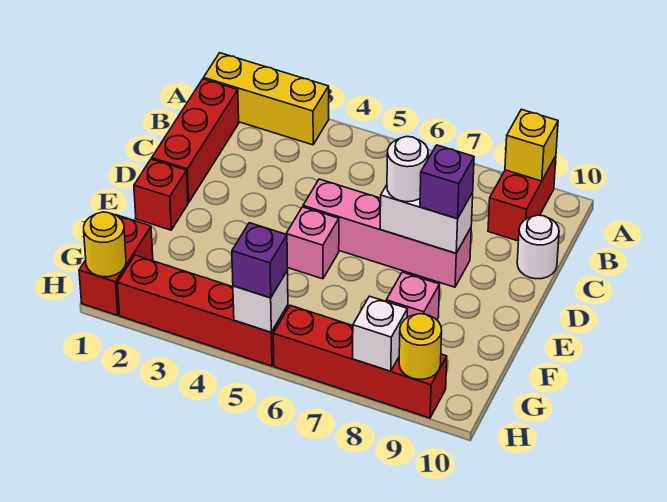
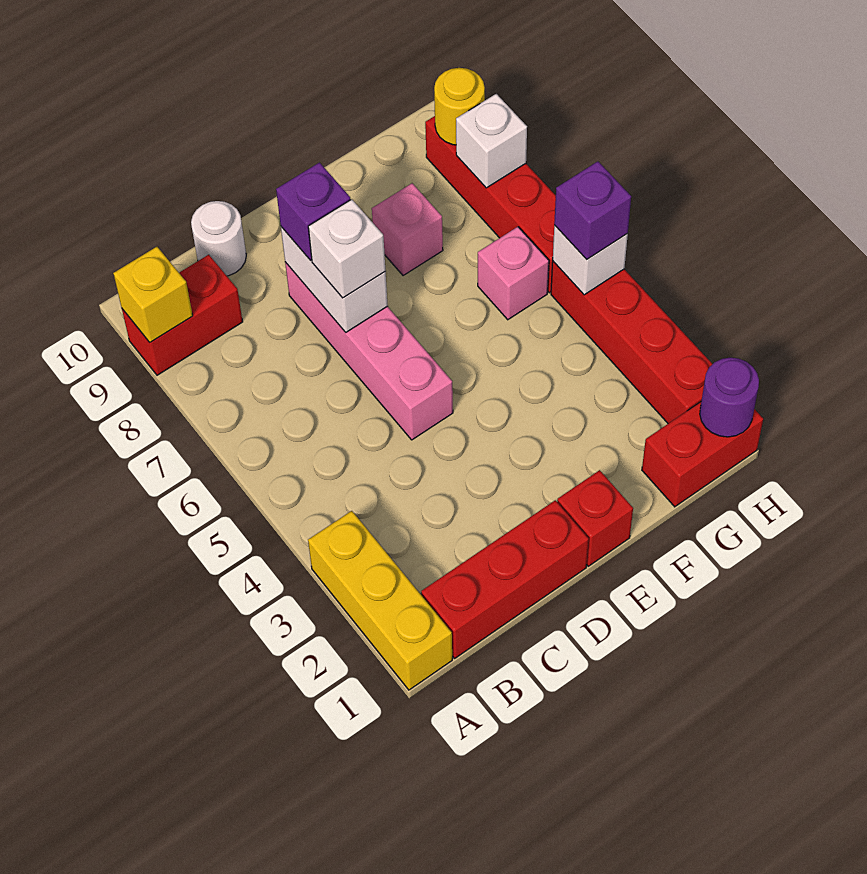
white 1x1 round brick [387,137,428,202] -> white 1x1 brick [308,199,385,298]
pink 1x1 brick [286,207,339,279] -> pink 1x1 brick moved to [478,227,549,320]
yellow 1x1 round brick [84,212,126,277] -> purple 1x1 round brick [700,358,759,437]

